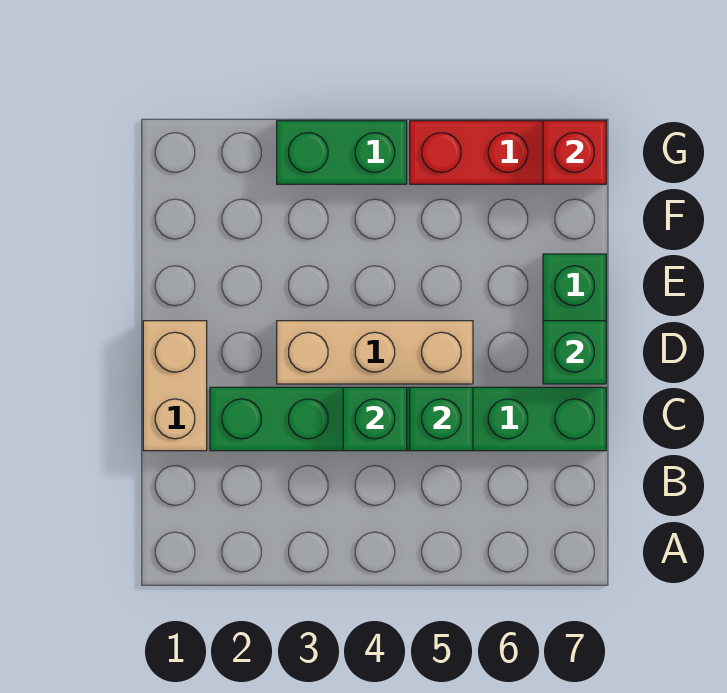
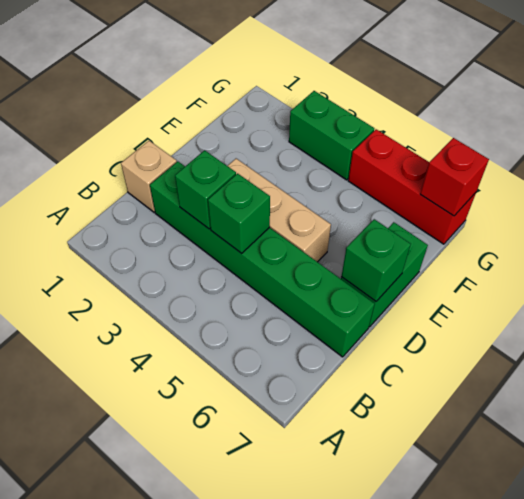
tan 1x2 brick [143,321,207,451] -> tan 1x1 brick [121,141,177,212]
green 1x1 brick [410,387,473,451] -> green 1x1 brick moved to [175,150,236,229]

